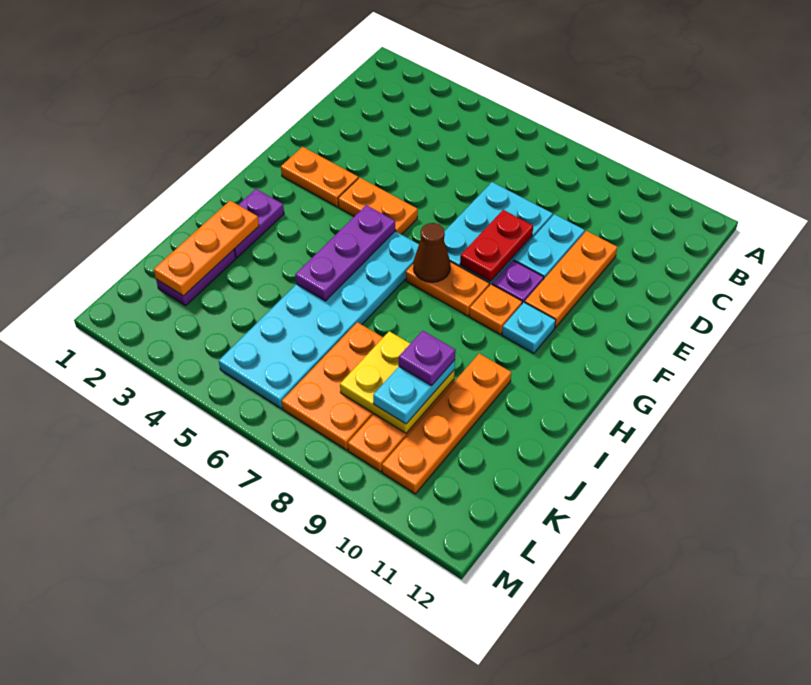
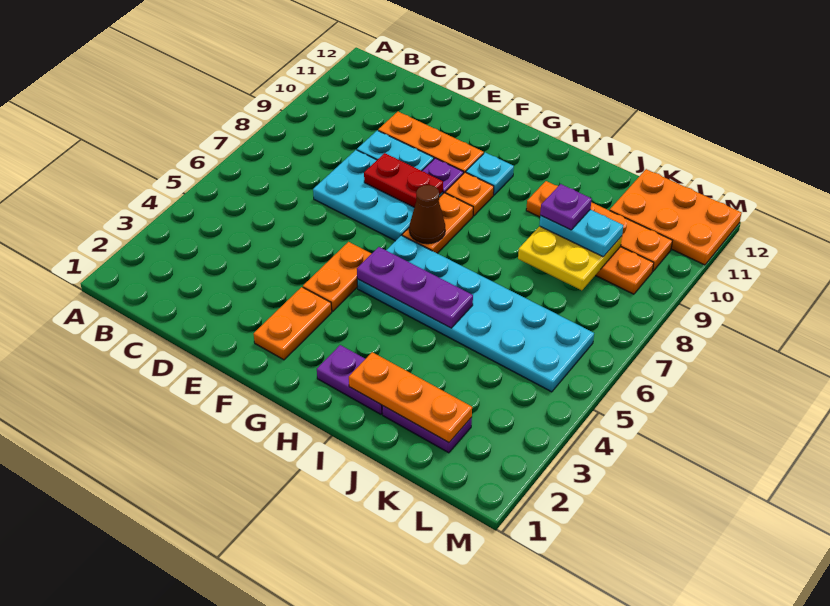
orange 2x3 plate [282,322,383,450] -> orange 2x3 plate moved to [610,169,742,265]

